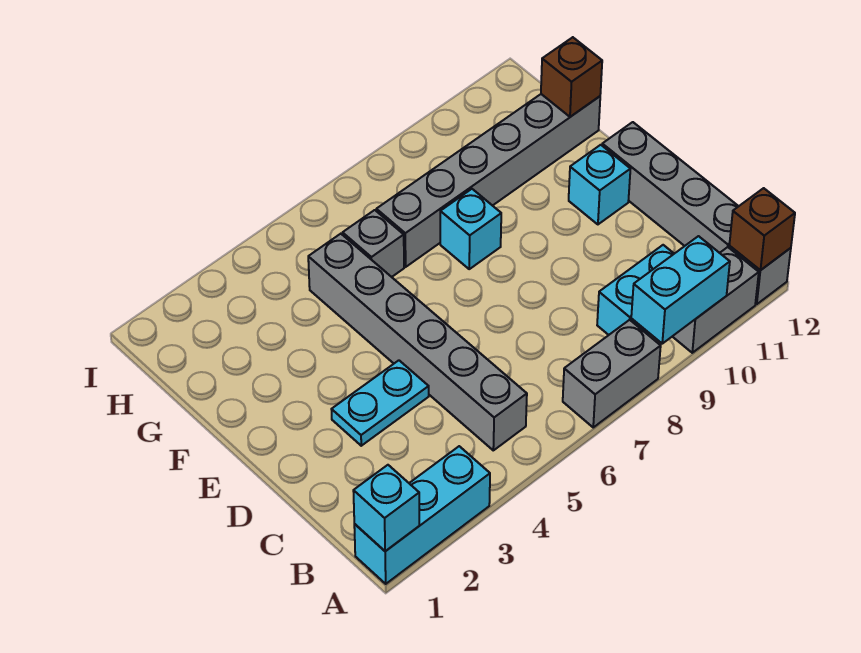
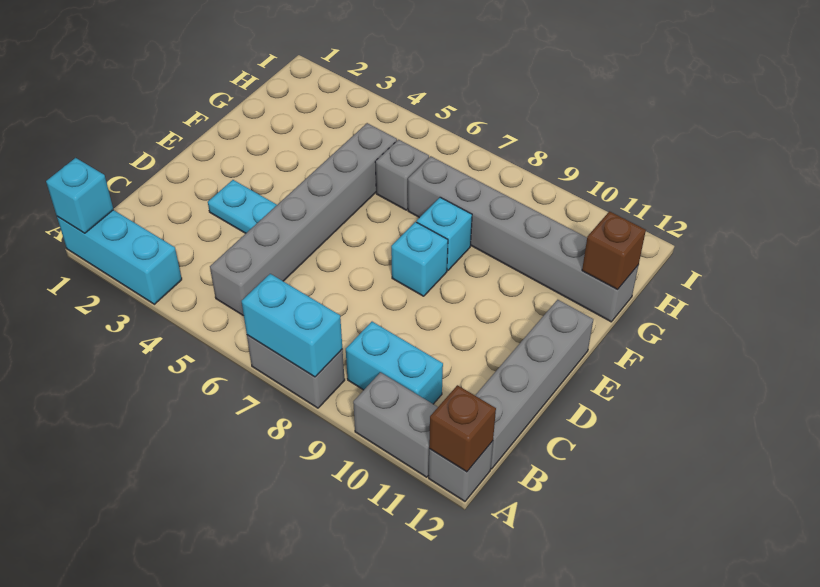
cyan 1x2 brick [631,236,730,344] -> cyan 1x2 brick moved to [242,274,342,377]
cyan 1x1 brick [569,145,630,224] -> cyan 1x1 brick moved to [391,222,448,296]

